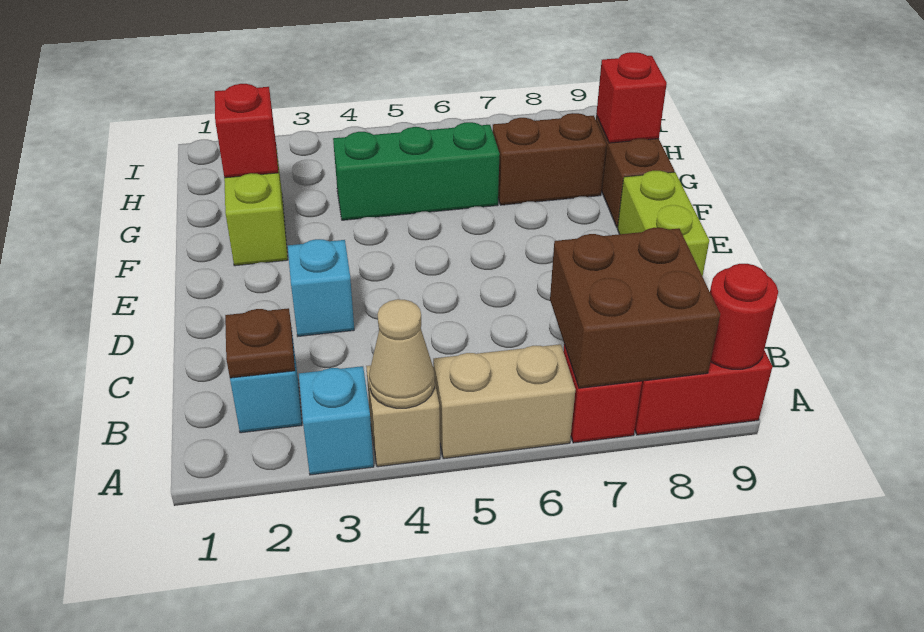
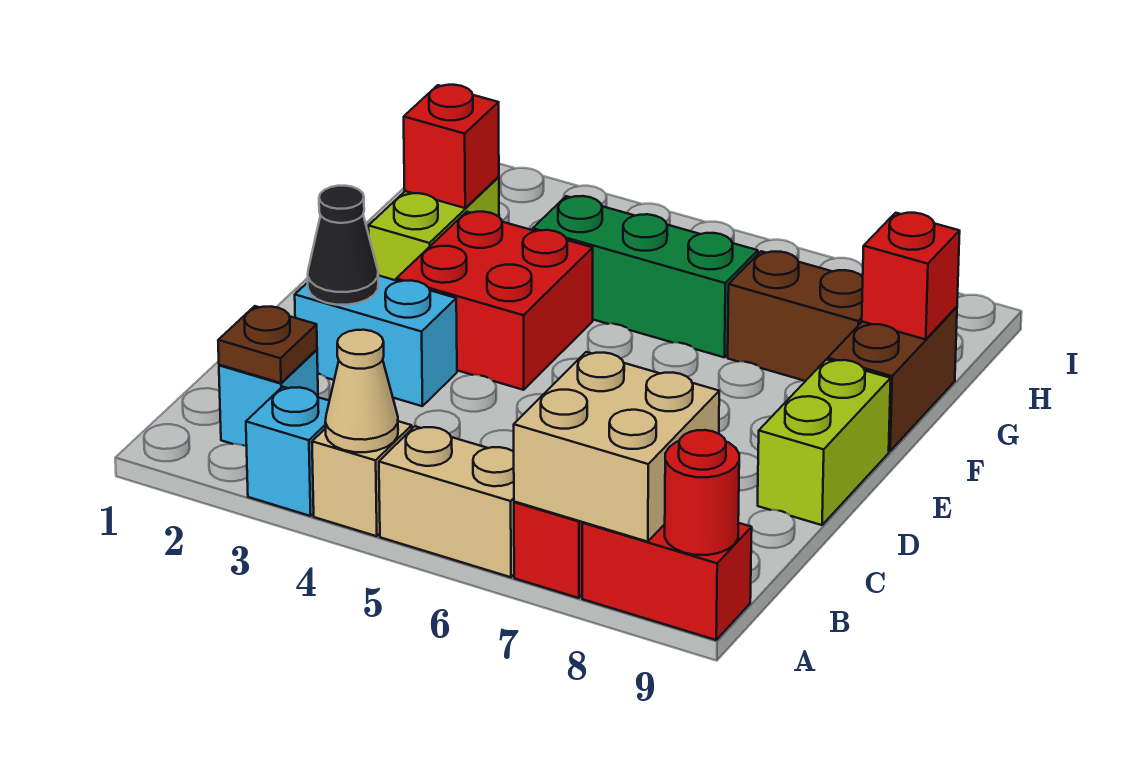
brown 2x2 brick [550,228,720,388] -> tan 2x2 brick [514,352,719,542]
none -> black 1x1 cone [308,186,378,305]
cyan 1x1 brick [288,239,354,336] -> cyan 1x2 brick [295,275,457,406]
none -> red 2x2 brick [396,212,593,390]

